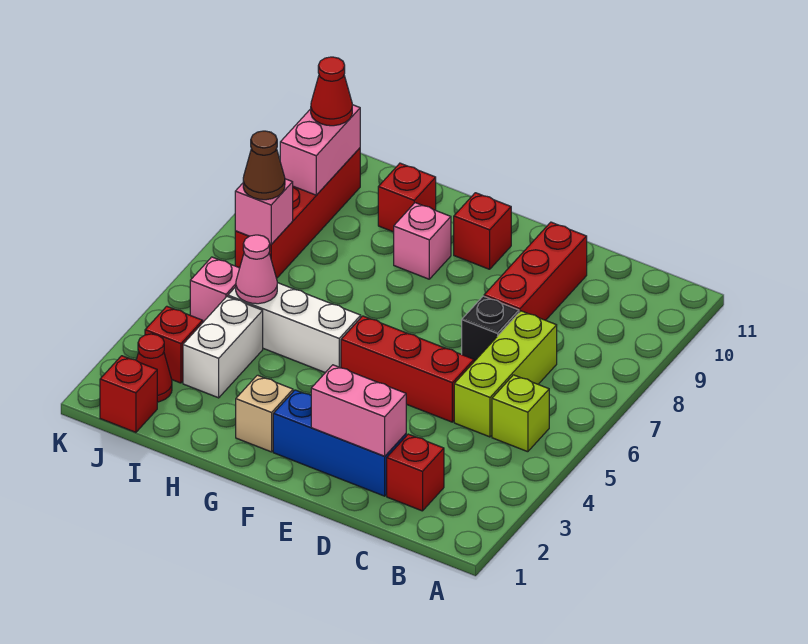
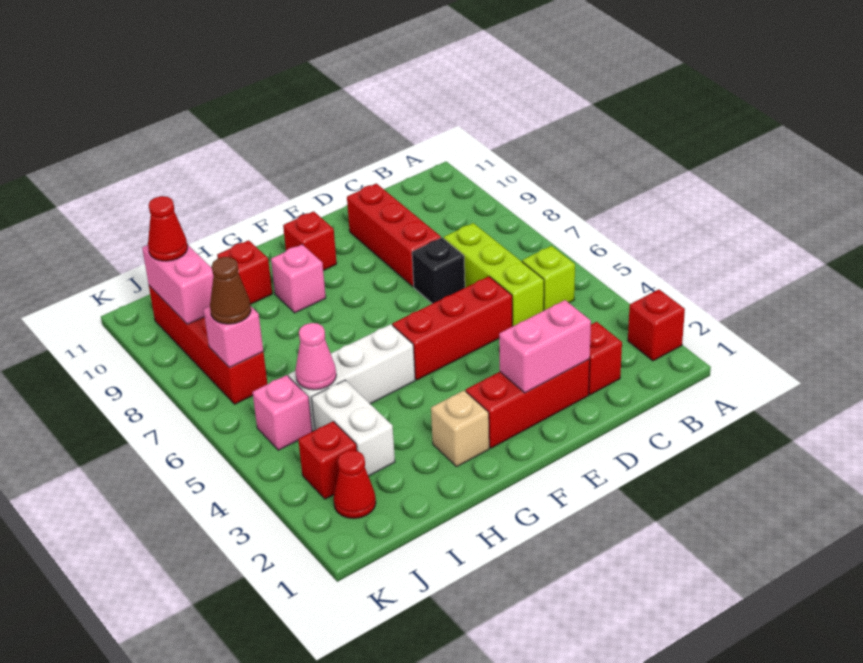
blue 1x3 brick [273,390,406,496] -> red 1x3 brick [466,359,590,448]
red 1x1 brick [100,356,157,432] -> red 1x1 brick moved to [628,290,685,361]

